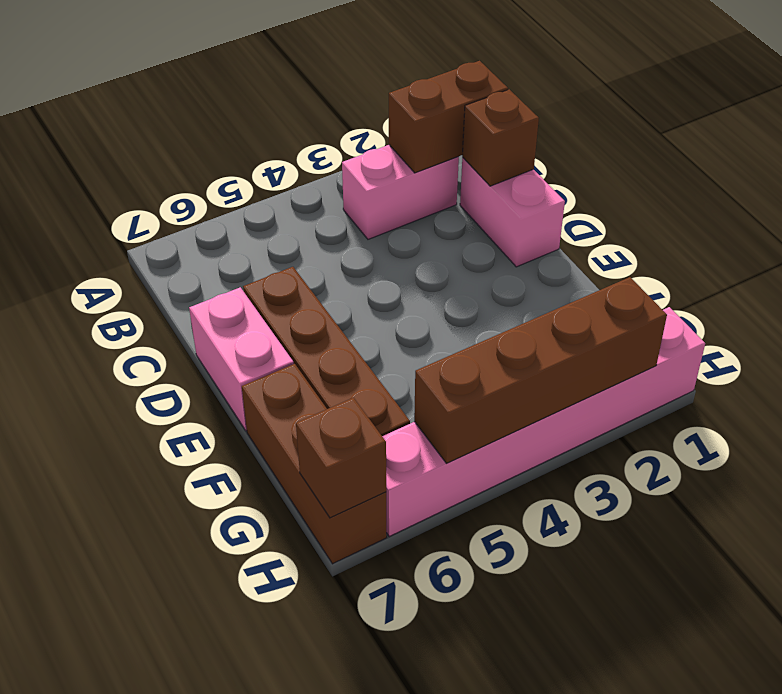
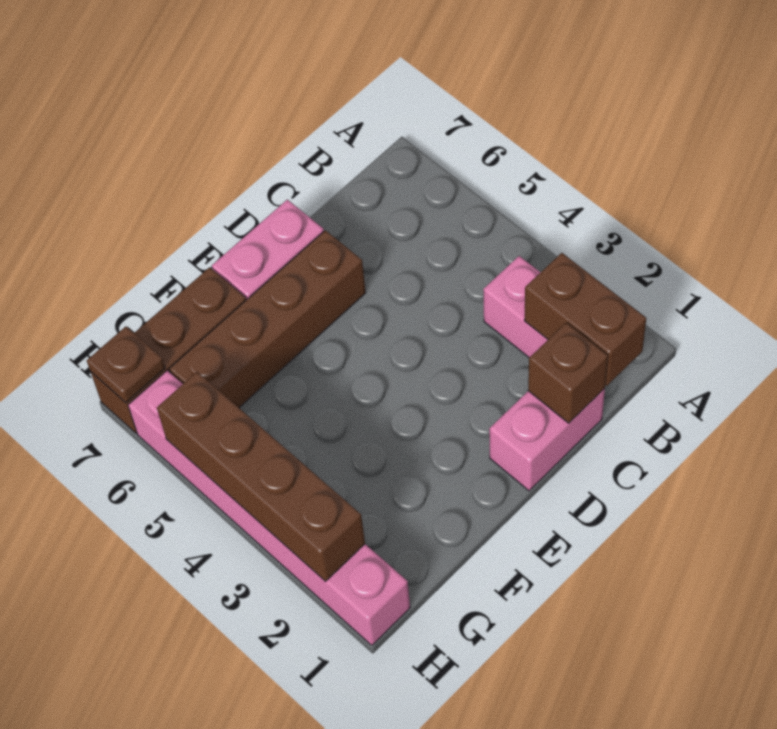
brown 1x1 brick [296,398,386,518] -> brown 1x1 plate [87,327,165,403]

